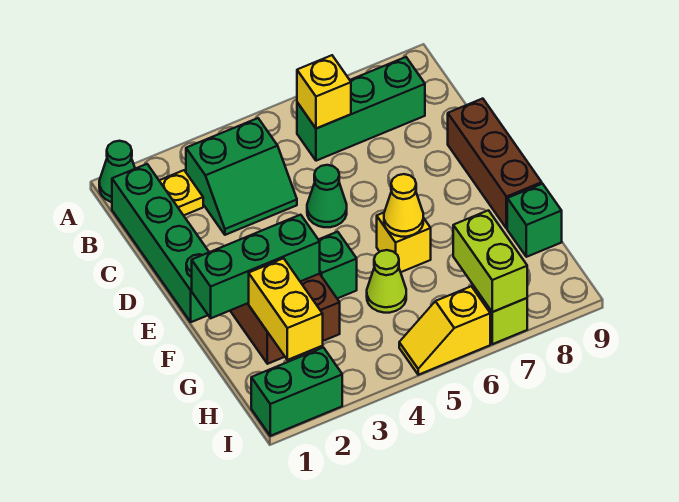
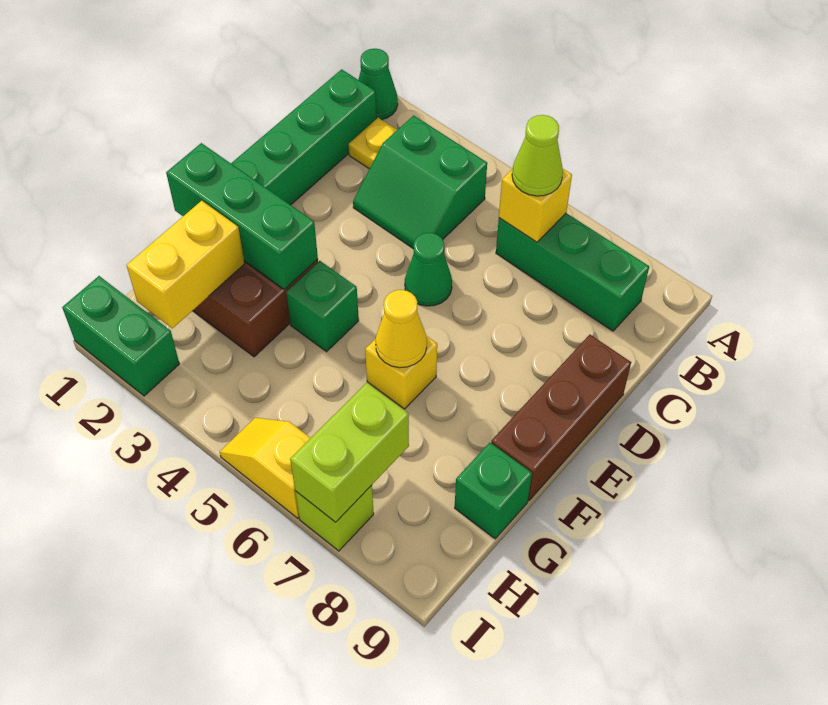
lime 1x1 cone [367,250,406,313] -> lime 1x1 cone moved to [512,115,563,196]

